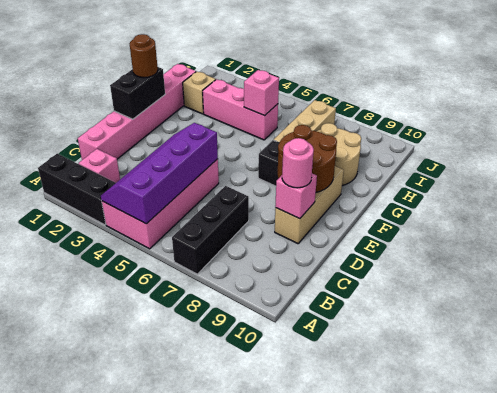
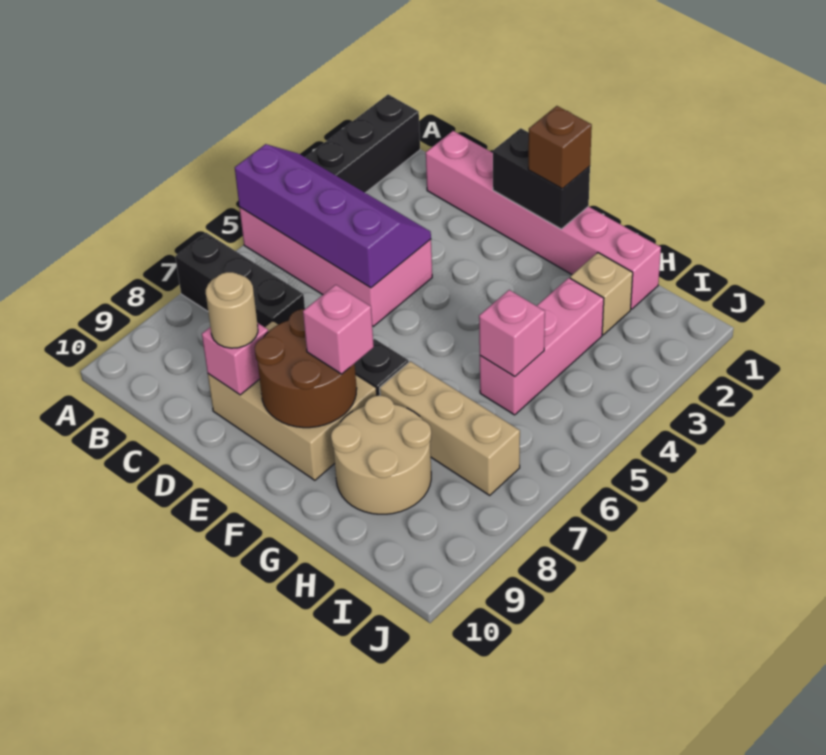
pink 1x1 brick [79,149,120,183] -> pink 1x1 brick moved to [303,285,374,374]
tan 1x3 brick [275,166,344,244] -> tan 2x3 brick [208,321,377,480]
pink 1x1 round brick [282,138,314,188] -> tan 1x1 round brick [206,272,258,348]
brown 1x1 round brick [130,34,158,78] -> brown 1x1 brick [528,106,592,189]

